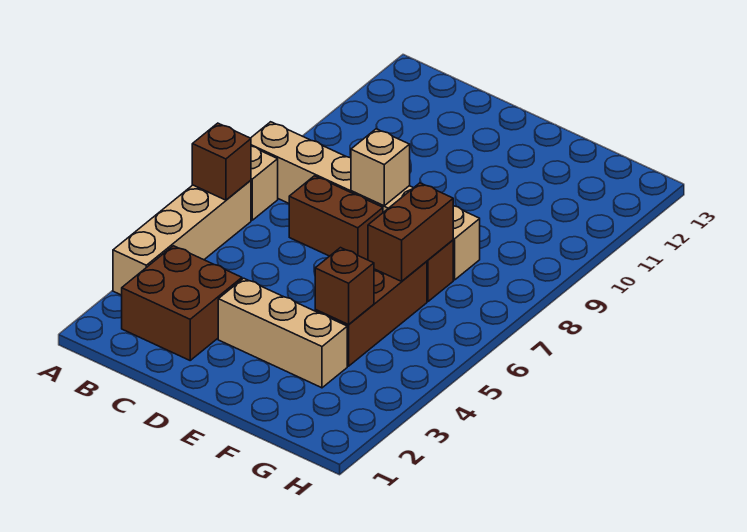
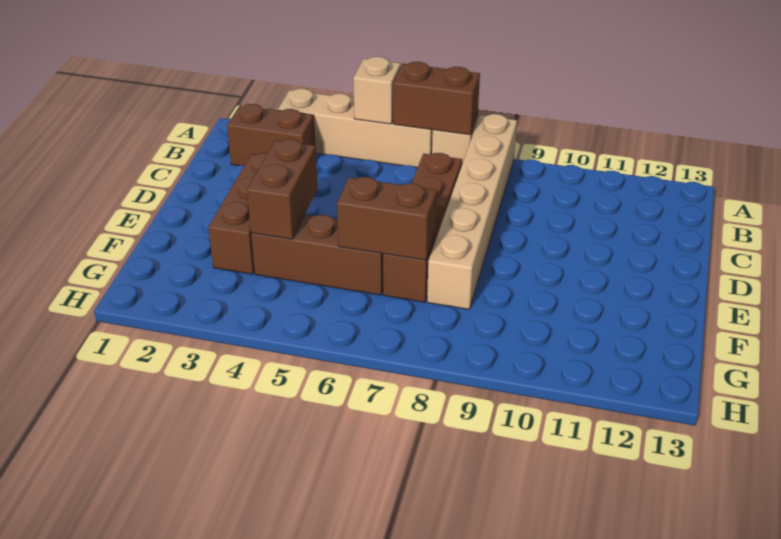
brown 1x1 brick [192,123,251,200] -> brown 1x2 brick [393,62,480,135]
brown 2x2 brick [122,246,242,360] -> brown 1x2 brick [227,104,315,166]
tan 1x3 brick [218,278,347,388] -> brown 1x3 brick [208,153,268,274]
tan 1x1 brick [351,129,410,206] -> tan 1x1 brick moved to [353,57,401,124]
brown 1x1 brick [315,248,374,325] -> brown 1x2 brick [247,139,318,239]

